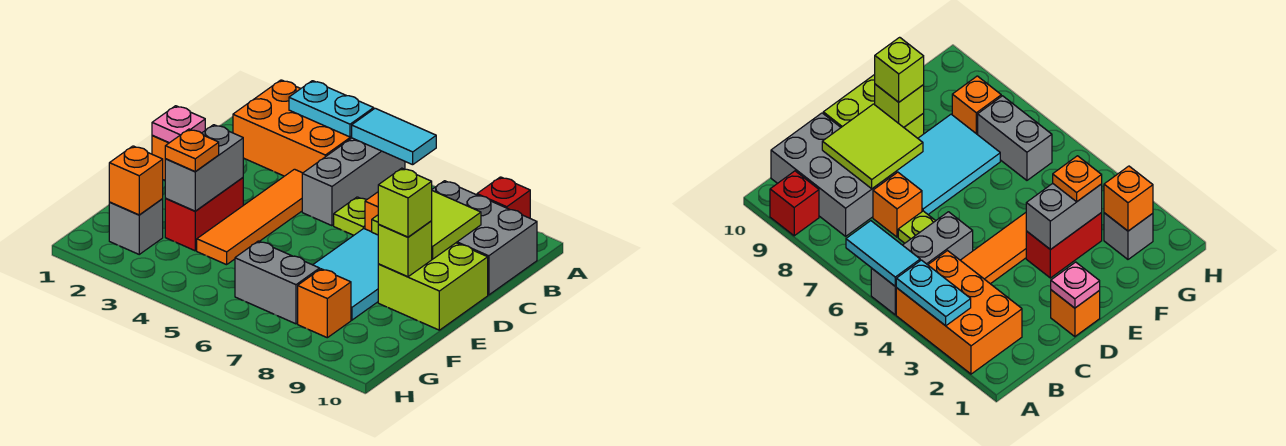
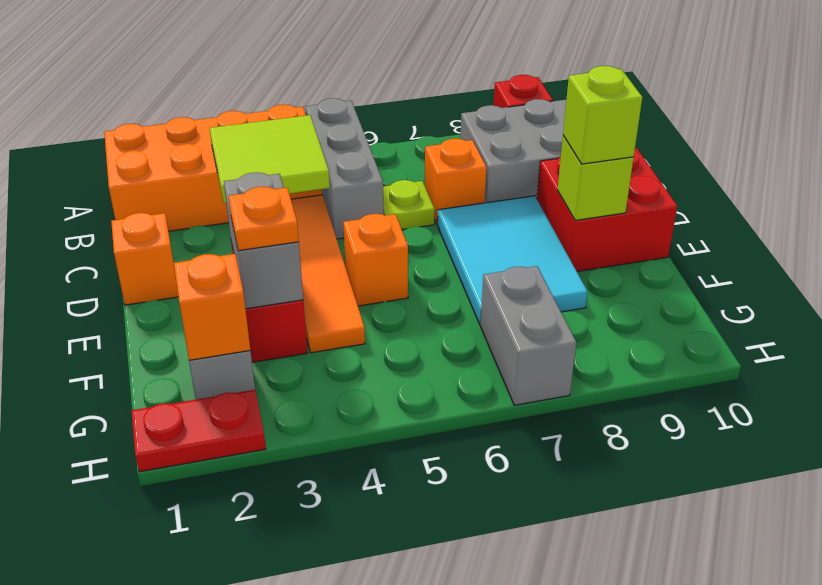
orange 2x3 brick [233,80,352,176] -> orange 2x4 brick [104,105,322,231]
cyan 1x2 plate [289,81,374,137] -> none
cyan 1x2 tile [352,108,436,165] -> none
lime 2x2 tile [372,191,481,259] -> lime 2x2 tile moved to [210,115,330,203]
pink 1x1 plate [152,106,205,143] -> none
lime 2x2 brick [378,243,488,330] -> red 2x2 brick [537,148,677,272]
grey 1x2 brick [235,241,320,324] -> grey 1x2 brick turned to [481,266,576,405]
orange 1x1 brick [298,269,351,338] -> orange 1x1 brick moved to [343,214,408,306]
none -> red 1x2 plate [132,390,266,472]

